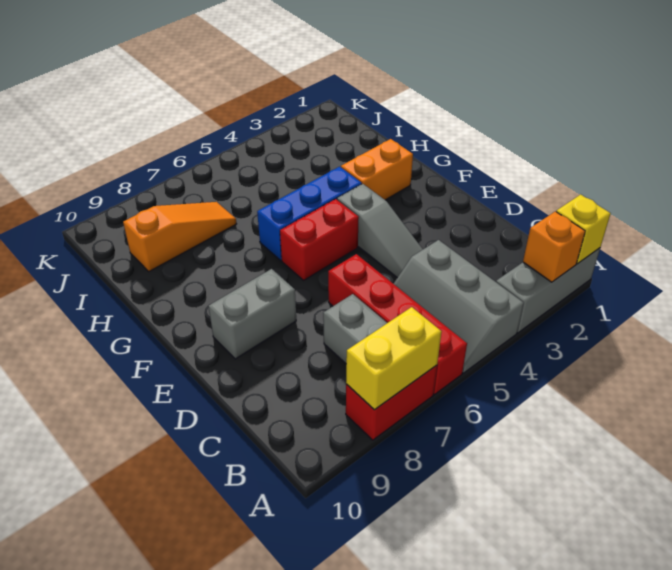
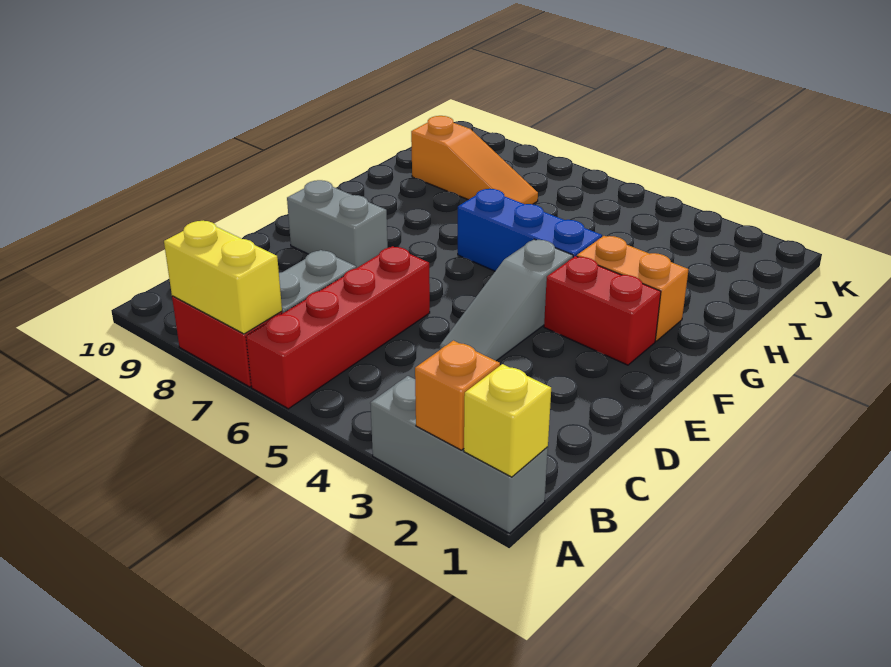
grey 2x3 slope [394,240,524,373] -> none
red 1x2 brick [280,199,359,280] -> red 1x2 brick moved to [544,256,661,365]

